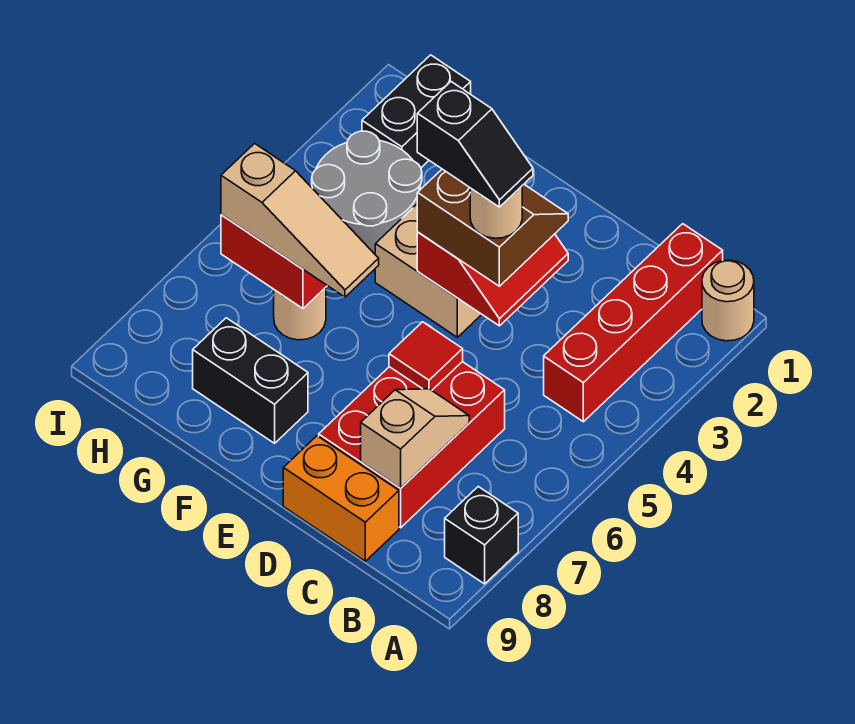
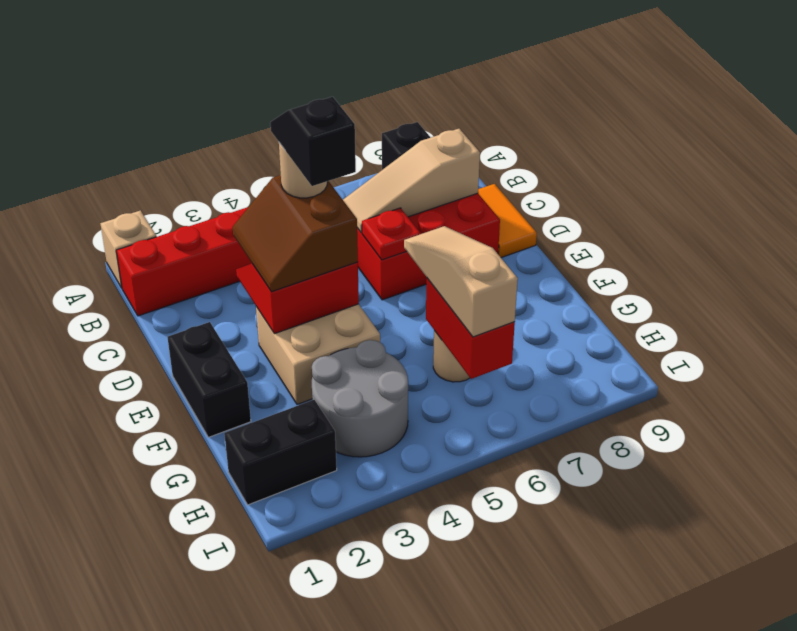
tan 1x1 round brick [702,260,754,341] -> tan 1x1 brick [100,210,156,288]
tan 1x2 slope [361,389,469,488] -> tan 1x3 slope [343,129,480,233]
orange 1x2 brick [283,436,399,561] -> orange 1x2 tile [478,184,537,258]
red 1x1 tile [389,322,463,390] -> red 1x1 plate [362,208,421,260]
black 1x2 brick [193,318,308,443] -> black 1x2 brick moved to [167,322,251,437]

